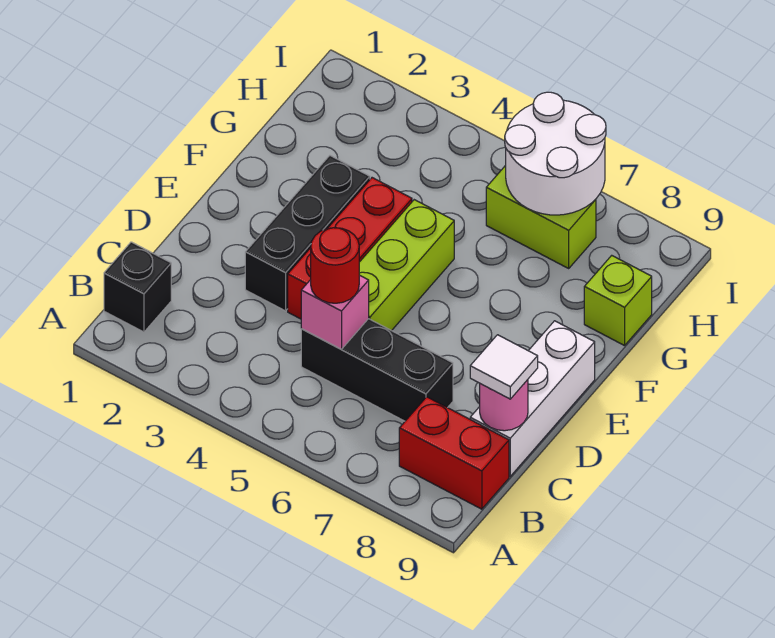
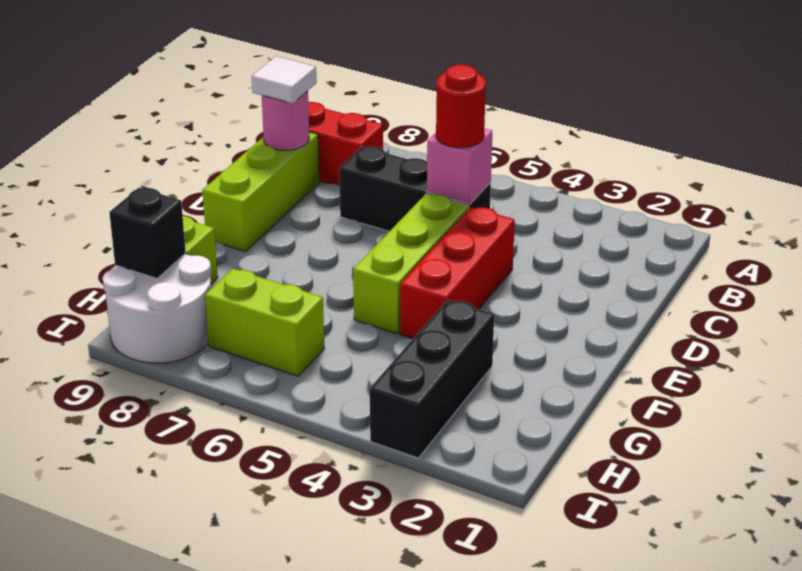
black 1x1 brick [104,242,171,332] -> black 1x1 brick moved to [109,188,186,278]
white 1x3 brick [470,321,595,476] -> lime 1x3 brick [202,132,319,252]
black 1x3 brick [245,156,370,311] -> black 1x3 brick moved to [370,300,494,458]
white 2x2 round brick [505,92,606,215] -> white 2x2 round brick moved to [103,254,211,363]

